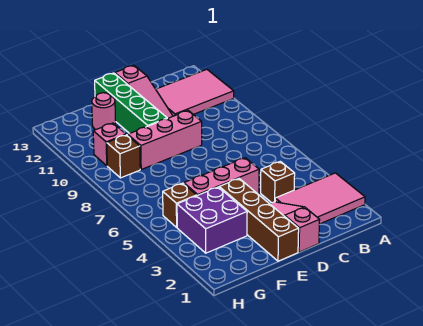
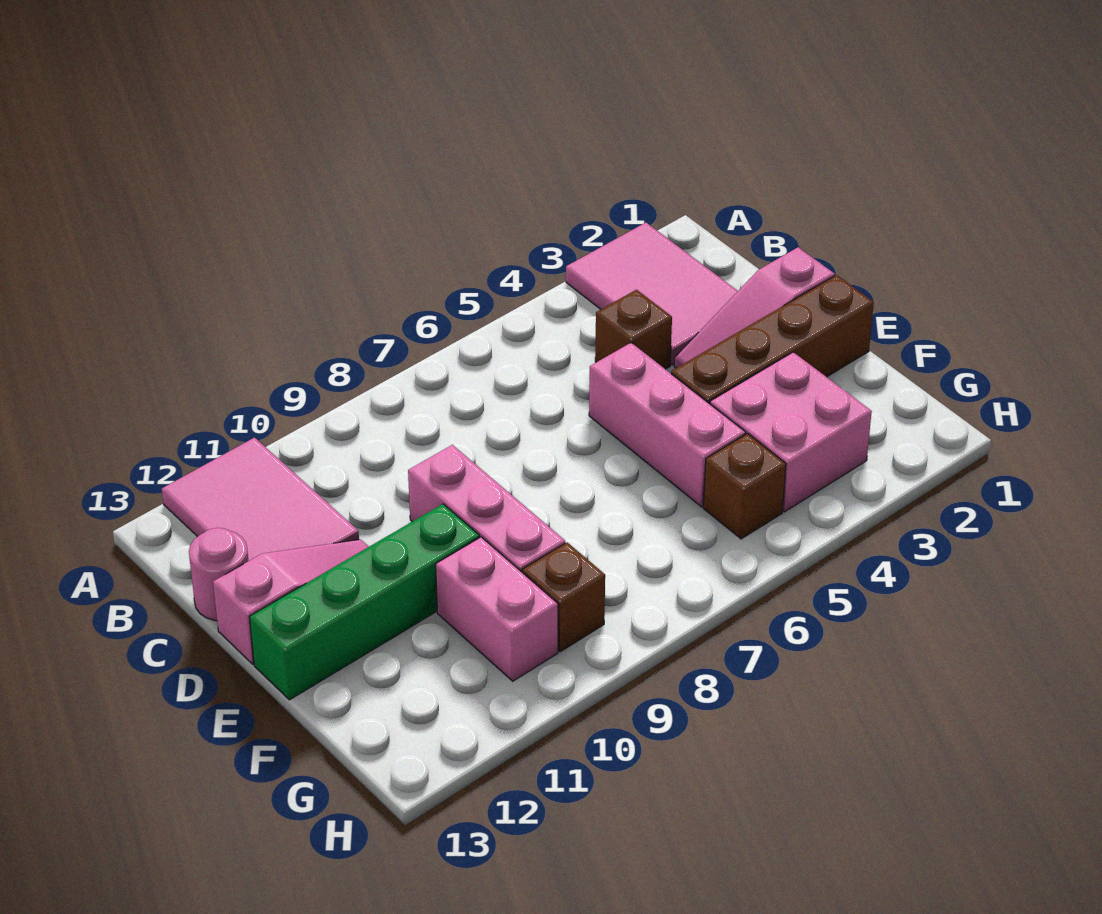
purple 2x2 brick [177,187,247,253] -> pink 2x2 brick [710,352,872,512]
pink 1x1 round brick [92,93,116,130] -> pink 1x1 round brick moved to [189,528,248,621]
pink 1x1 brick [93,123,126,166] -> pink 1x2 brick [436,537,558,681]

